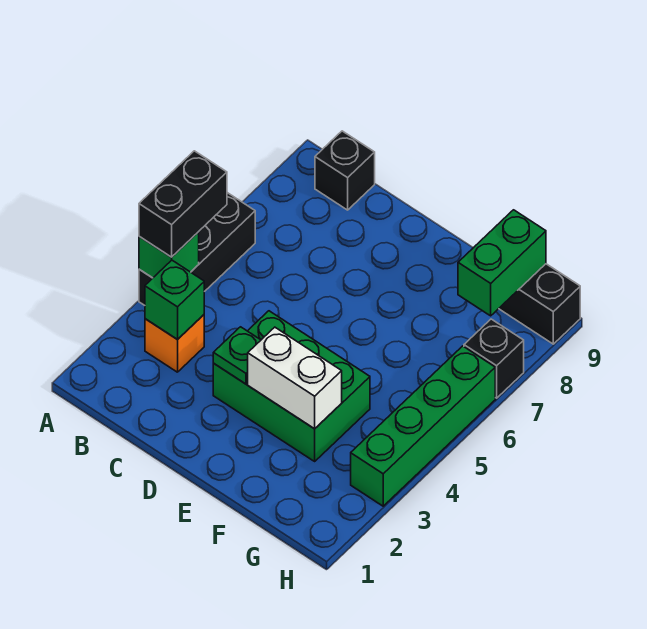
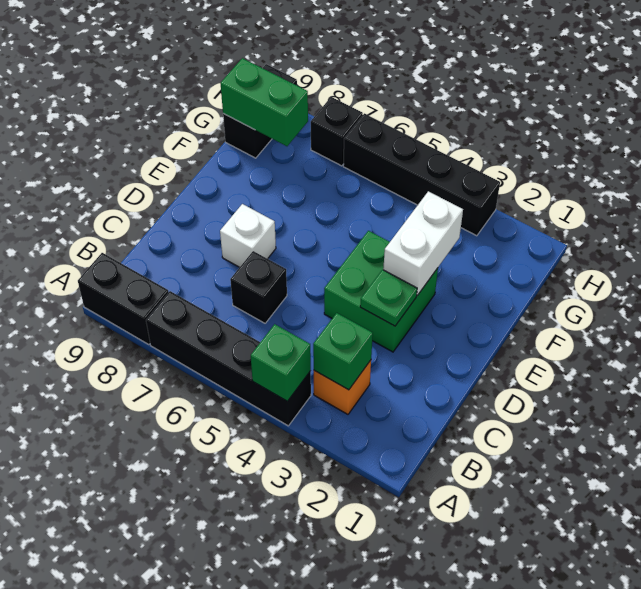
black 1x3 brick [139,193,255,305] -> black 1x4 brick [146,291,311,426]
black 1x2 brick [139,151,227,257] -> black 1x2 brick moved to [78,253,169,345]
black 1x1 brick [315,131,375,210] -> black 1x1 brick moved to [230,251,287,323]
green 2x3 brick [213,311,370,461] -> green 2x2 brick [324,231,438,352]
none -> white 1x1 brick [220,204,276,267]
green 1x4 brick [351,346,495,506] -> black 1x4 brick [343,113,500,236]

